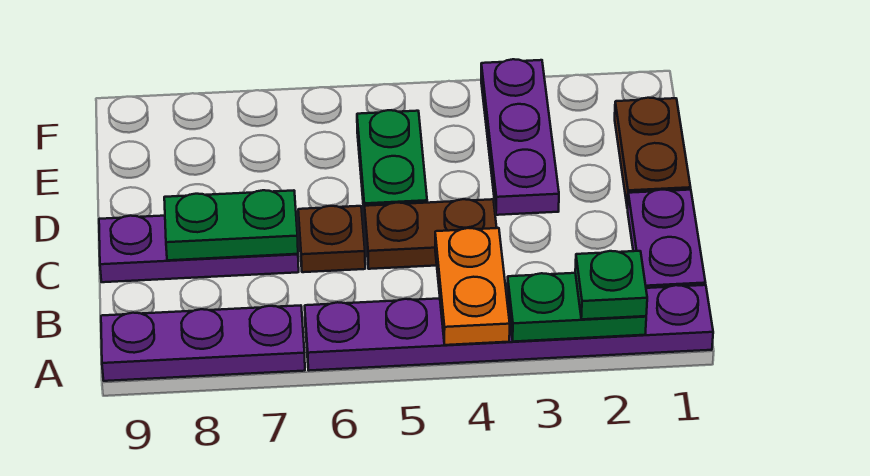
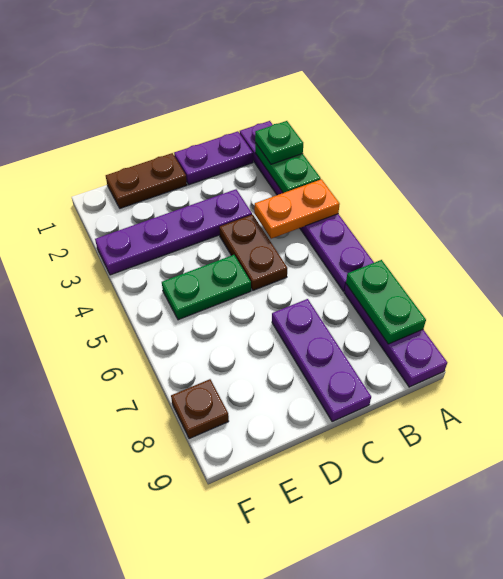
brown 1x1 plate [298,206,365,272] -> brown 1x1 plate moved to [171,379,229,439]
green 1x2 plate [164,190,298,260] -> green 1x2 plate moved to [346,260,426,344]
purple 1x3 plate [481,59,559,215] -> purple 1x4 plate [95,189,252,275]

